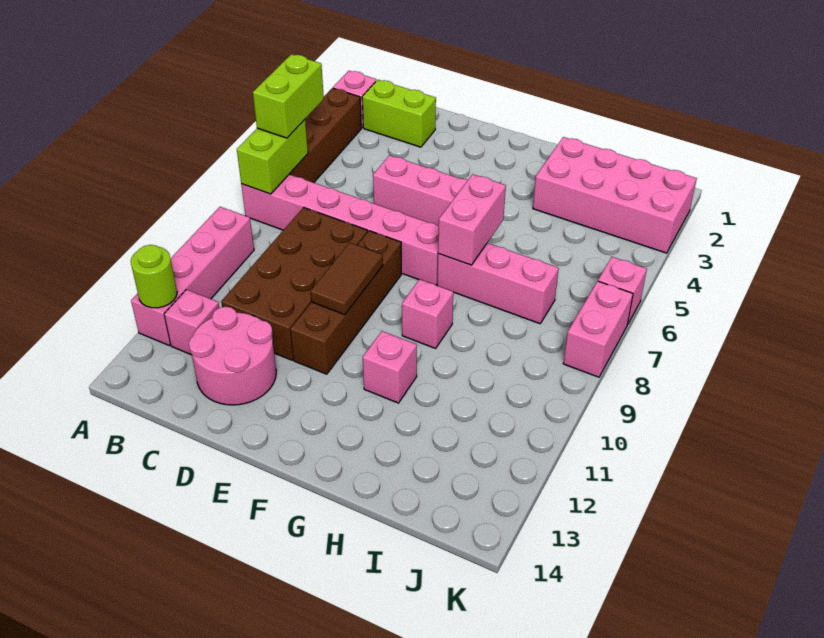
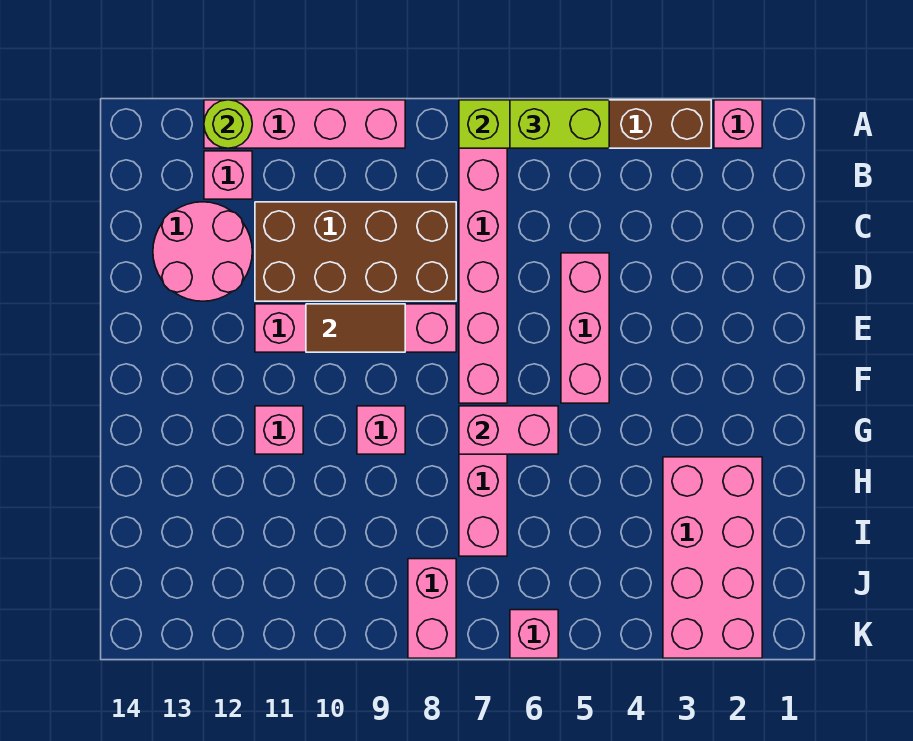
lime 1x2 brick [362,80,436,147] -> none
brown 1x4 brick [290,231,401,374] -> pink 1x4 brick [255,304,456,352]
pink 1x2 brick [563,281,633,377] -> pink 1x2 brick turned to [408,559,456,658]

